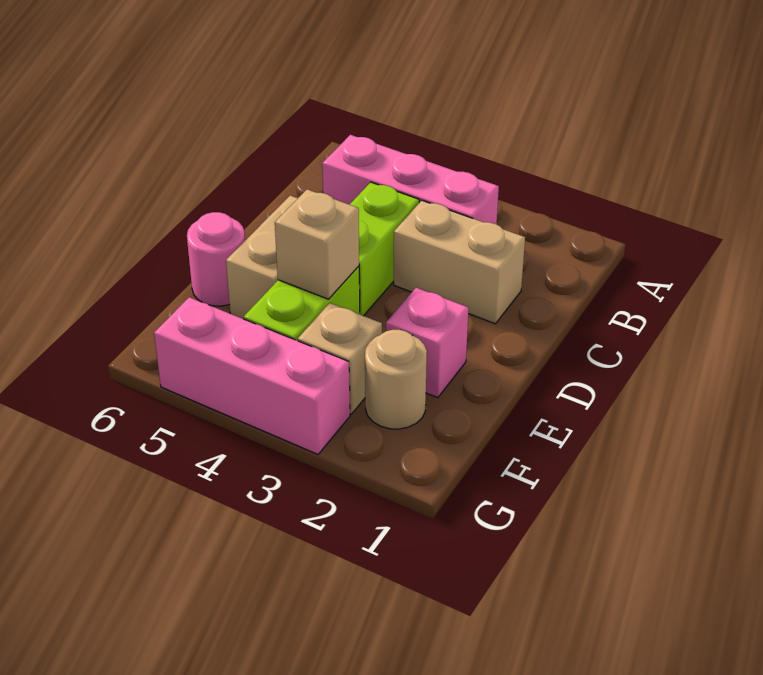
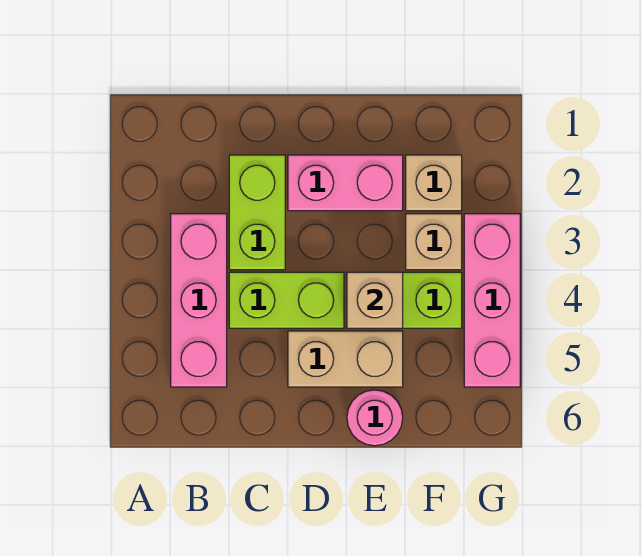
tan 1x2 brick [394,201,525,324] -> lime 1x2 brick [229,155,285,270]
pink 1x1 brick [386,288,469,398] -> pink 1x2 brick [288,155,403,211]
tan 1x1 round brick [365,330,427,429] -> tan 1x1 brick [406,155,462,211]

